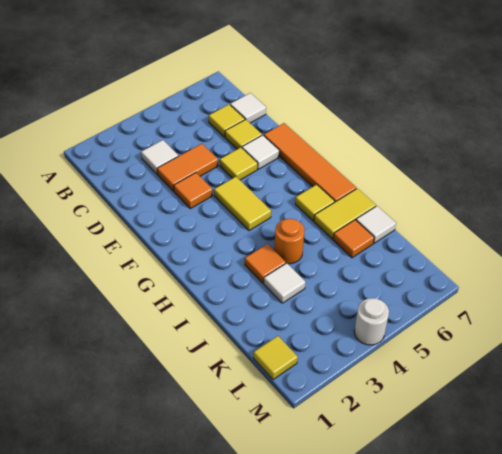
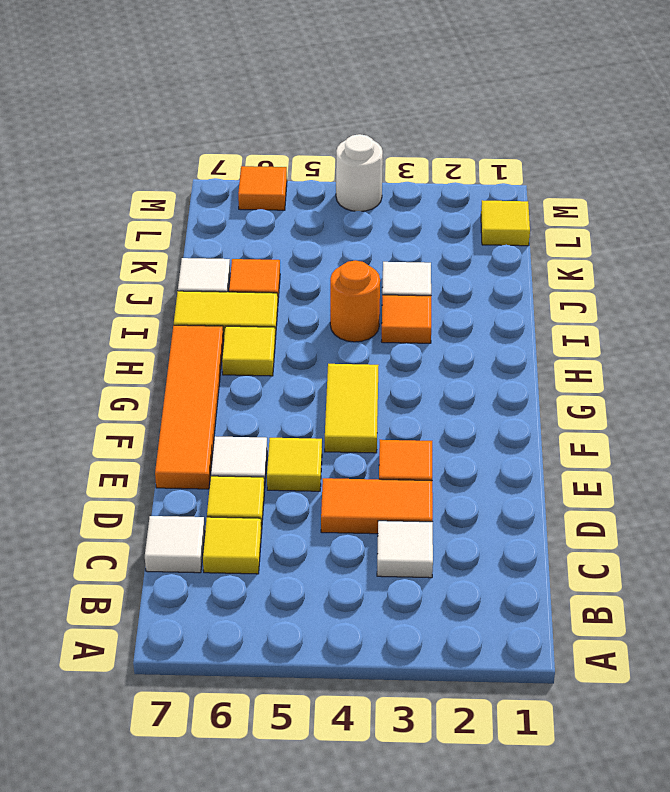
none -> orange 1x1 tile [238,166,287,210]

